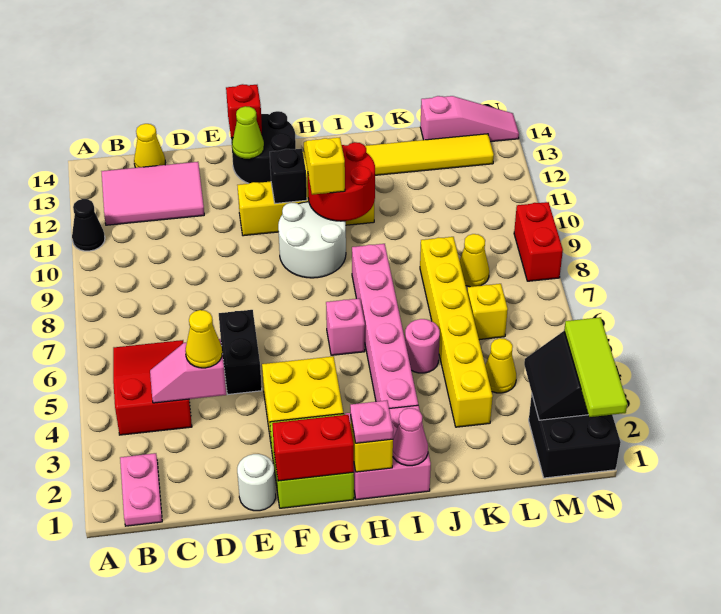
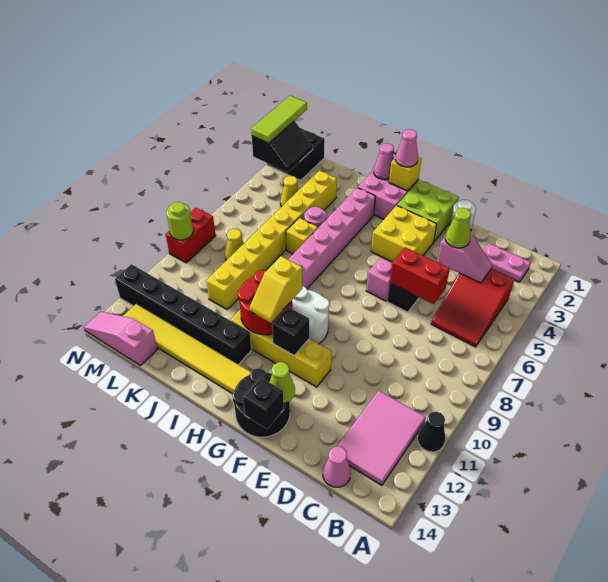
pink 1x2 plate [120,453,162,526] -> pink 1x2 plate turned to [483,243,531,282]
pink 2x3 tile [101,162,204,225] -> pink 2x3 tile turned to [337,391,426,485]
yellow 1x1 cone [134,124,165,168] -> pink 1x1 cone [323,446,351,487]
yellow 1x1 cone [186,310,222,368] -> lime 1x1 cone [445,208,471,248]
red 1x2 brick [272,415,354,481] -> red 1x2 brick moved to [390,247,450,304]
red 1x1 brick [226,84,262,138] -> black 1x1 brick [243,377,284,429]
pink 1x1 plate [350,400,393,443] -> pink 1x1 cone [396,129,418,167]
pink 1x1 brick [326,298,365,355] -> pink 1x1 brick moved to [366,258,392,301]
none -> black 1x6 brick [115,264,251,365]
yellow 1x6 brick [420,237,493,427] -> yellow 1x8 brick [206,170,337,309]
yellow 1x1 brick [467,284,508,340] -> yellow 1x1 brick moved to [286,218,318,254]
none -> lime 1x1 round brick [166,202,193,240]

